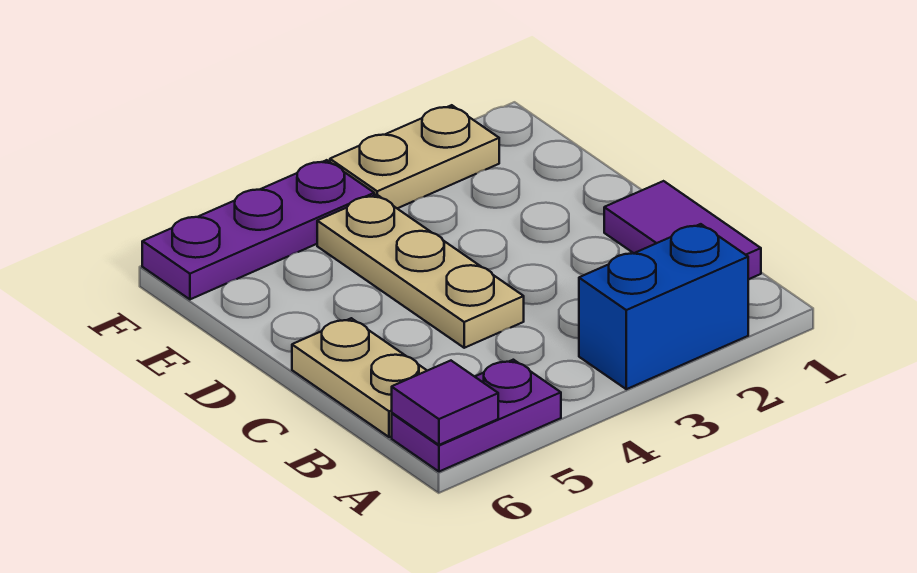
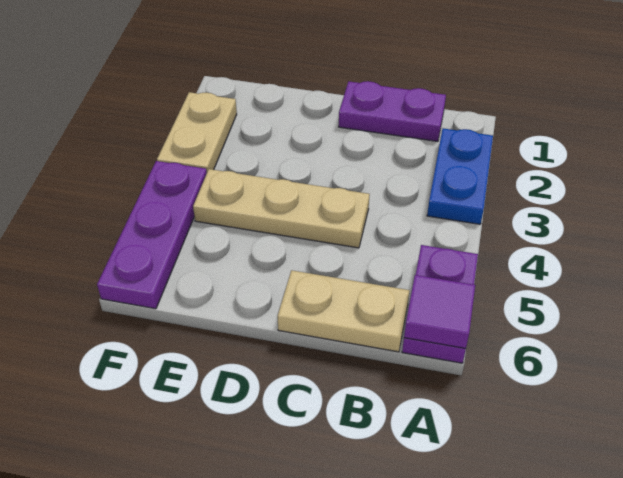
blue 1x2 brick [579,224,748,389] -> blue 1x2 plate [427,128,493,224]
purple 1x2 tile [604,181,761,279] -> purple 1x2 plate [339,81,446,141]

